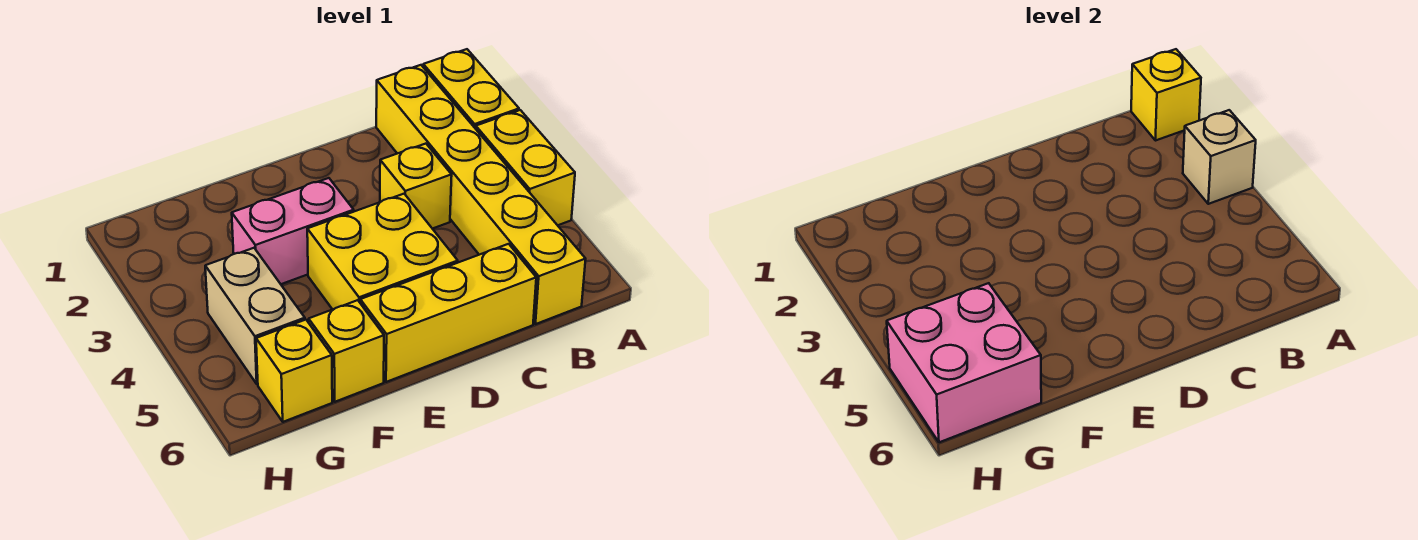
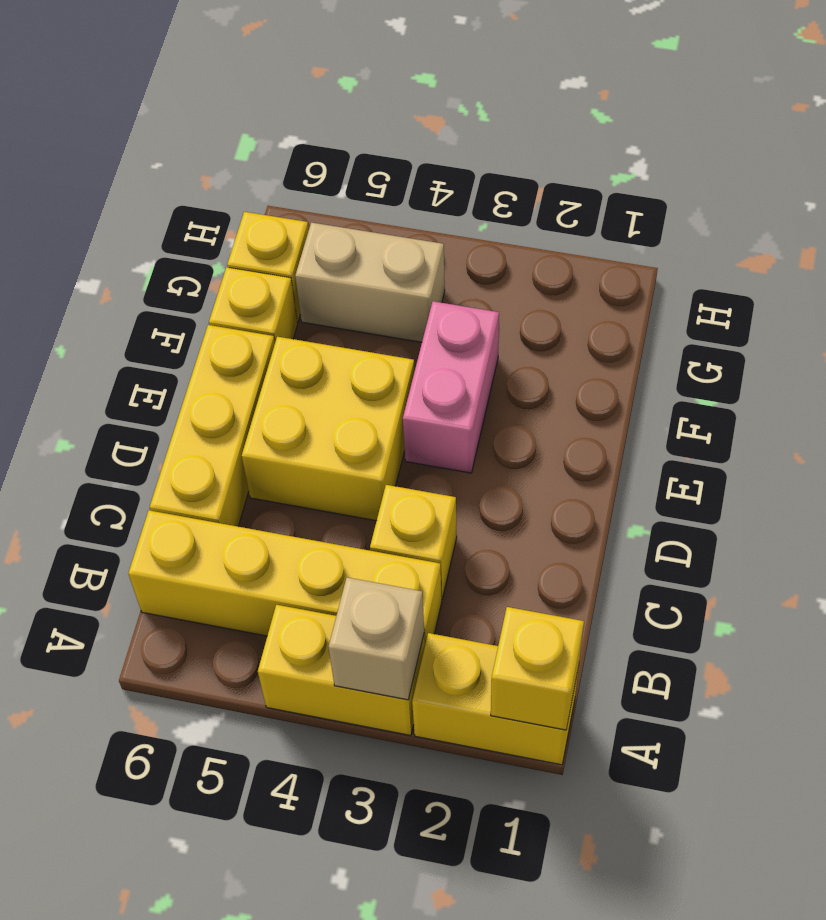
yellow 1x6 brick [376,65,586,324] -> yellow 1x4 brick [128,510,442,644]
pink 2x2 brick [887,283,1041,442] -> none

